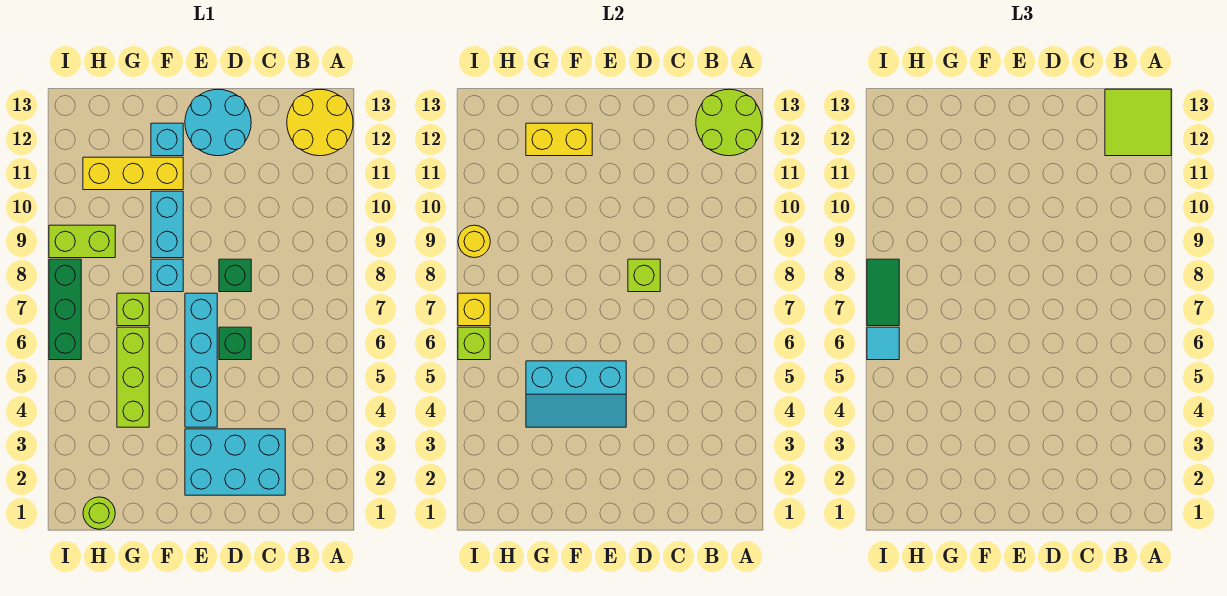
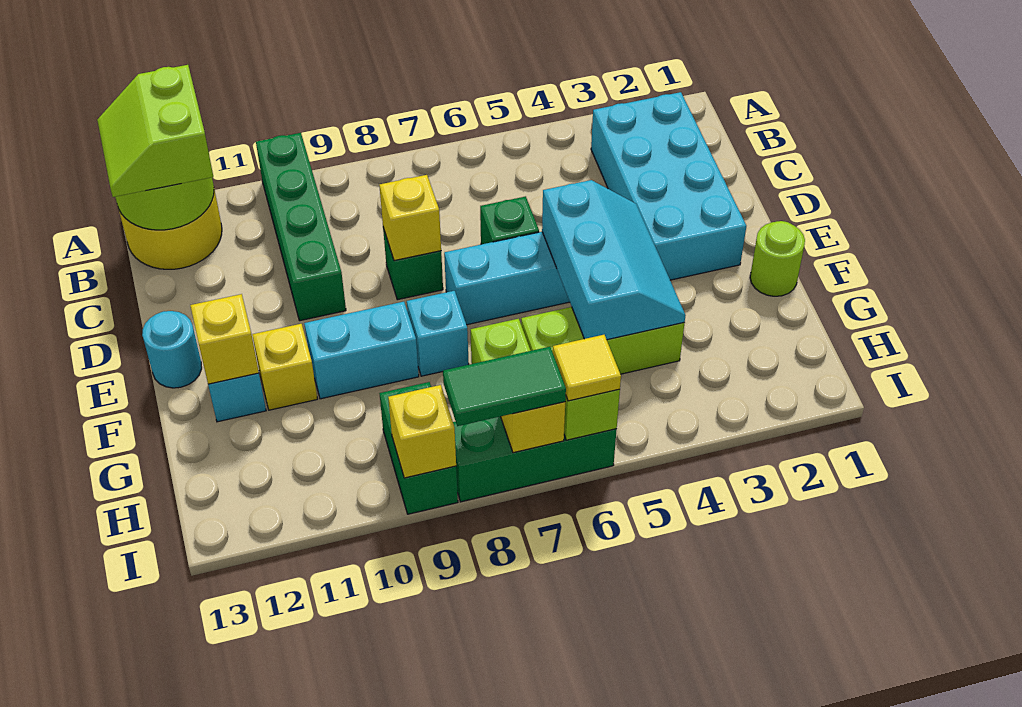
none -> green 1x4 brick [256,133,346,321]
lime 2x2 tile [1105,89,1171,156] -> lime 2x2 slope [97,65,213,197]
cyan 2x3 brick [185,429,285,495] -> cyan 2x4 brick [591,92,746,280]
lime 1x1 brick [628,259,660,292] -> yellow 1x1 brick [379,175,441,261]
cyan 2x2 round brick [185,89,251,156] -> cyan 1x1 round brick [142,311,202,388]
yellow 1x3 brick [83,157,183,190] -> yellow 1x1 brick [252,324,317,410]
yellow 1x2 brick [526,123,592,156] -> yellow 1x1 brick [190,294,259,384]
lime 1x1 round brick [83,497,115,529] -> lime 1x1 round brick moved to [750,221,805,296]
lime 1x2 brick [49,225,115,258] -> green 1x2 brick [379,382,458,514]
cyan 1x1 tile [867,327,899,360] -> yellow 1x1 tile [553,335,621,401]
yellow 1x1 round brick [458,225,490,258] -> yellow 1x1 brick [388,385,456,478]

